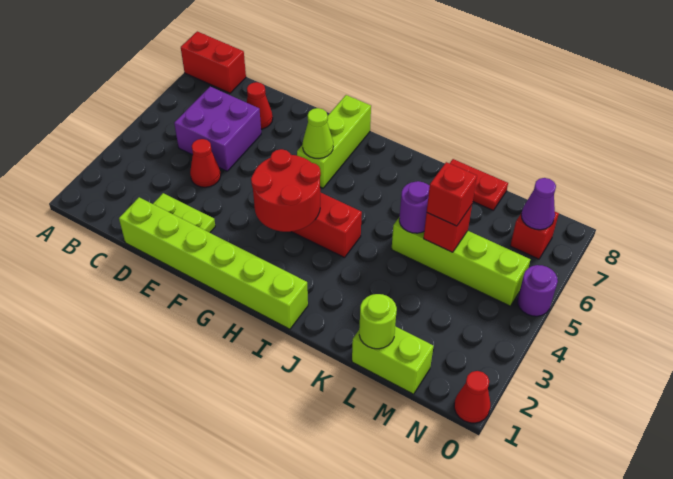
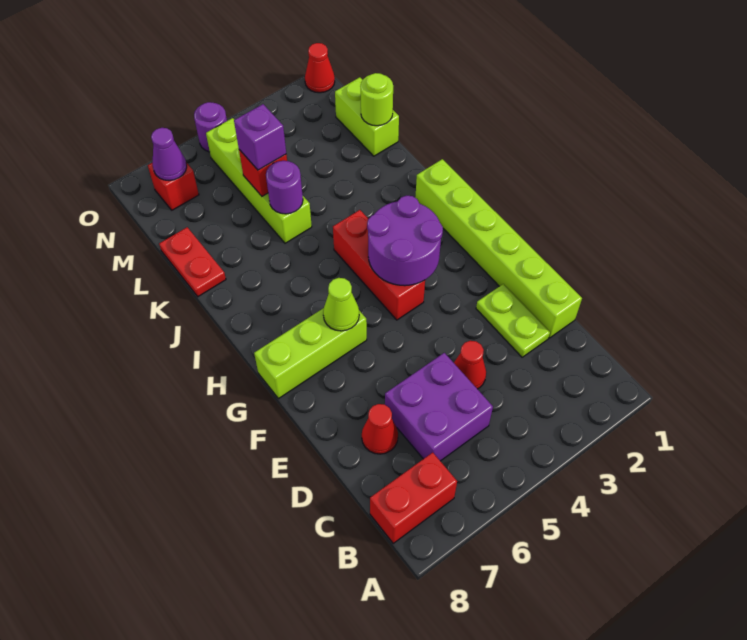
red 1x2 brick [181,31,246,93] -> red 1x2 brick turned to [370,453,457,543]
red 2x2 round brick [251,149,321,232] -> purple 2x2 round brick [367,196,443,286]
red 1x1 brick [427,162,477,226] -> purple 1x1 brick [234,104,286,170]

